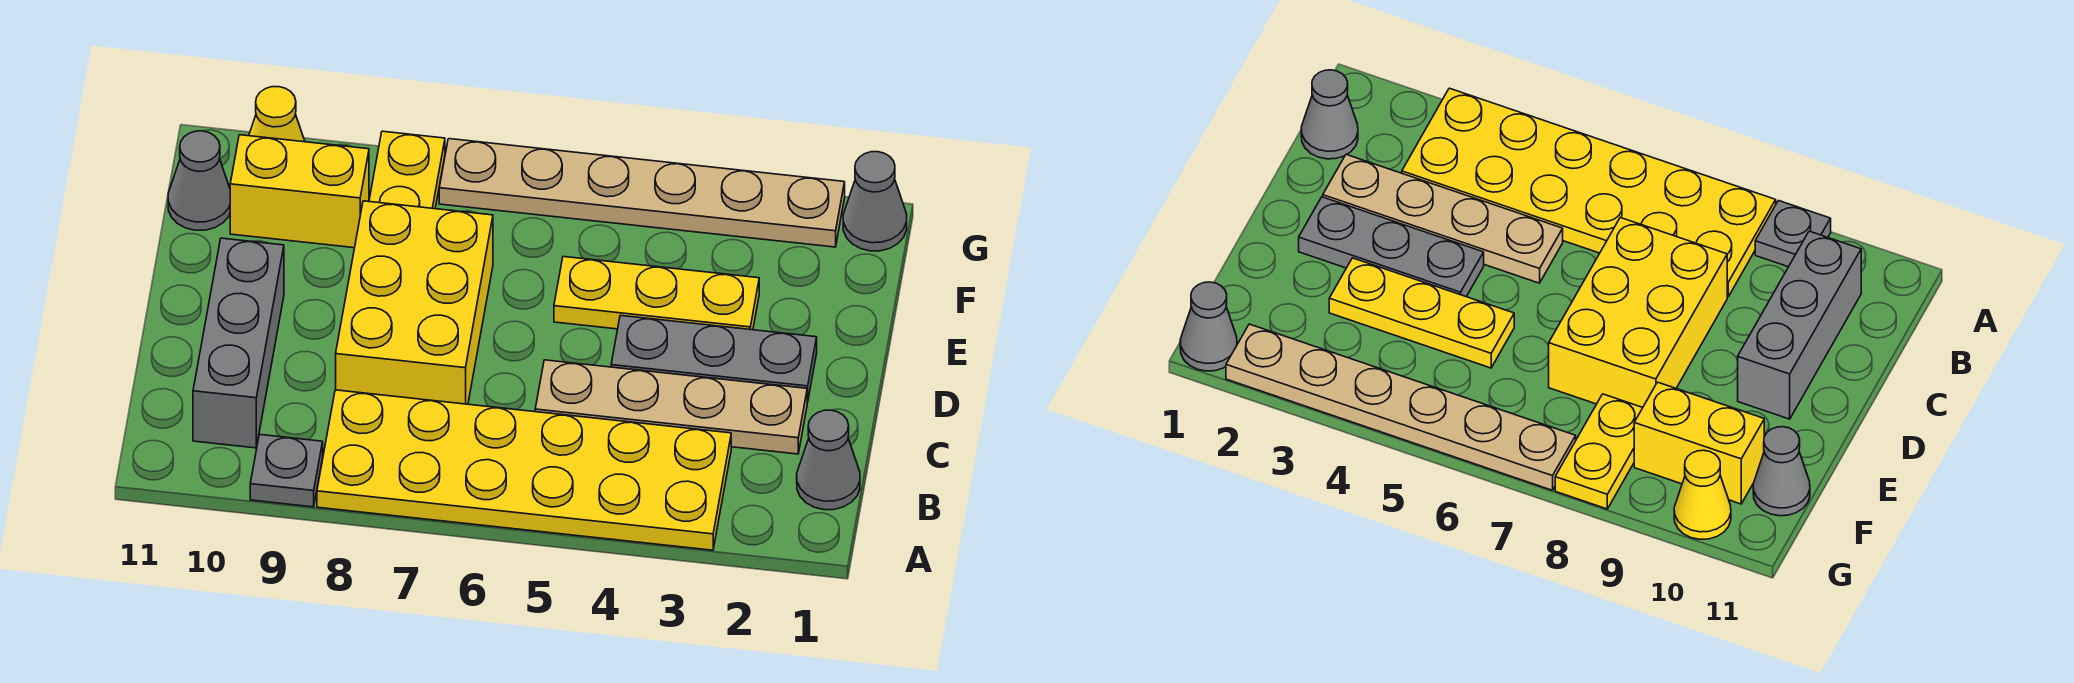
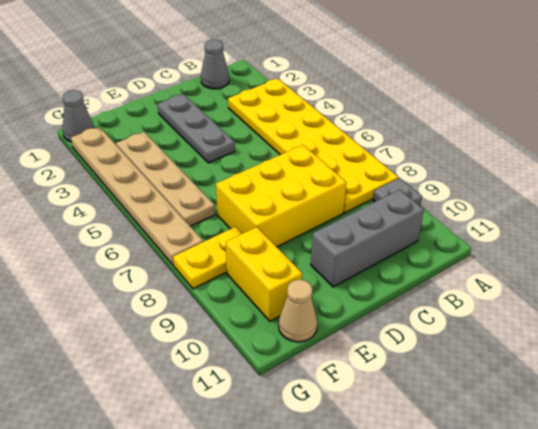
tan 1x4 plate [535,360,807,454] -> tan 1x4 plate moved to [116,132,215,226]
yellow 1x3 plate [554,257,759,330] -> none
grey 1x1 cone [168,131,230,230] -> tan 1x1 cone [279,280,317,342]
yellow 1x1 cone [249,87,305,142] -> none

